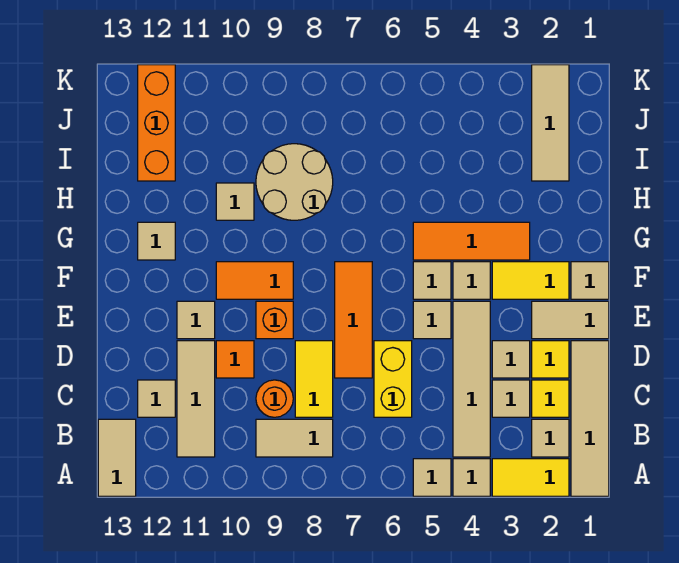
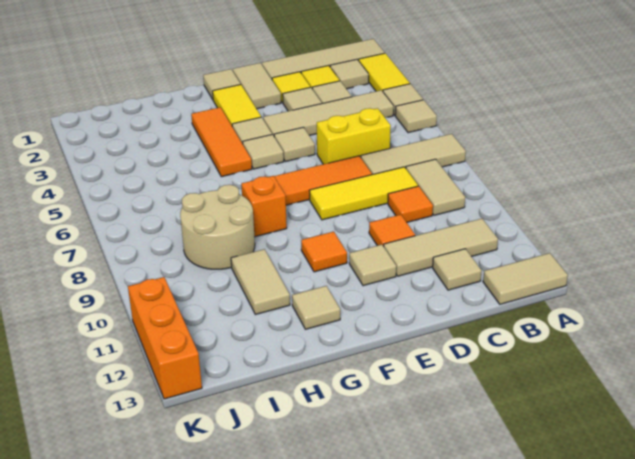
yellow 1x2 tile [295,341,333,417] -> yellow 1x3 tile [309,167,418,220]
orange 1x1 round brick [256,380,293,417] -> orange 1x1 tile [388,186,433,222]
orange 1x1 brick [256,301,293,339] -> orange 1x1 brick moved to [241,176,287,237]
orange 1x2 tile [216,262,293,299] -> orange 1x1 tile [301,232,347,272]
tan 1x1 tile [216,183,254,220] -> tan 1x2 tile [231,249,290,315]
tan 1x3 tile [532,65,569,181] -> tan 1x3 tile moved to [361,134,466,175]
orange 1x3 brick [138,65,175,181] -> orange 1x3 brick turned to [128,277,202,399]

